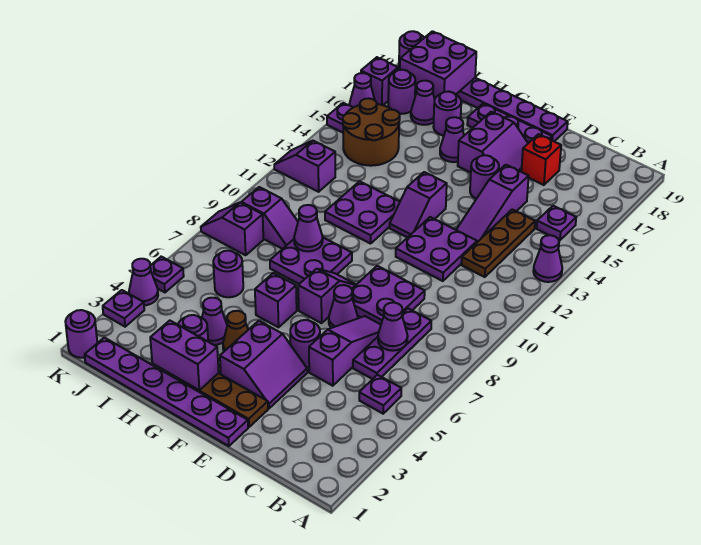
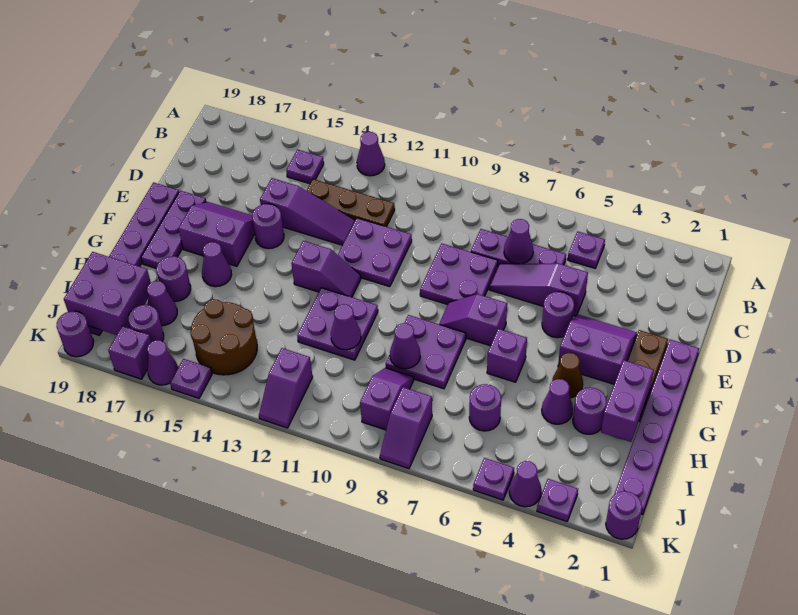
red 1x1 brick [521,134,561,185] -> none
purple 1x1 cone [329,285,358,328] -> purple 1x1 cone moved to [331,304,361,350]

